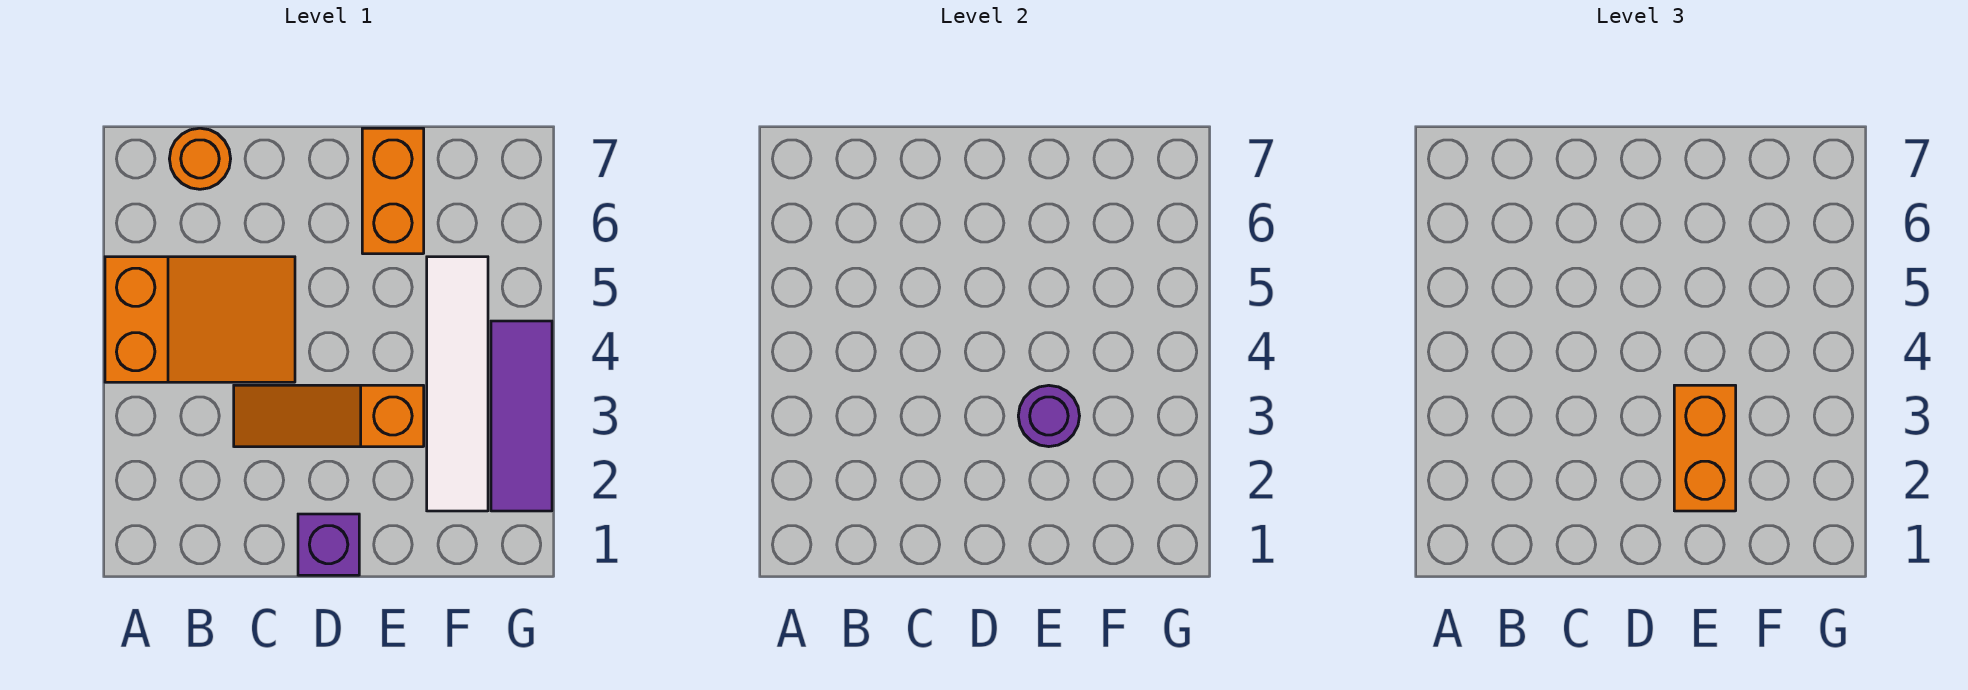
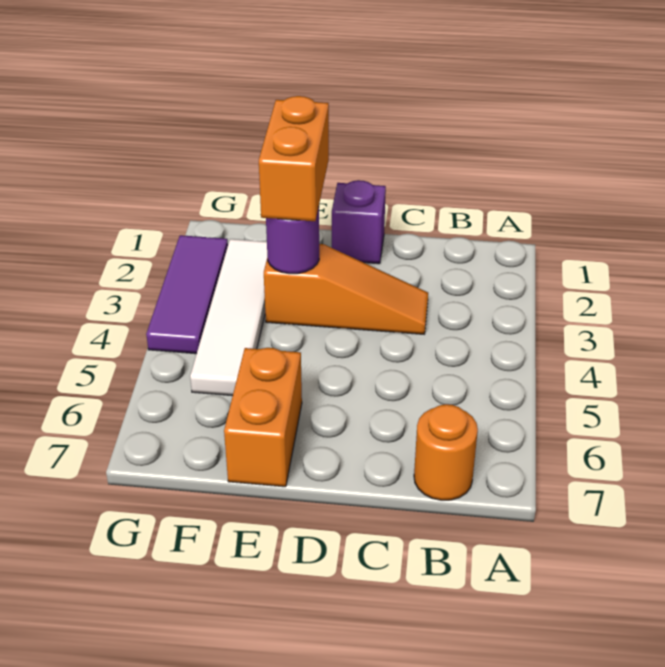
orange 2x3 slope [105,257,295,382] -> none

